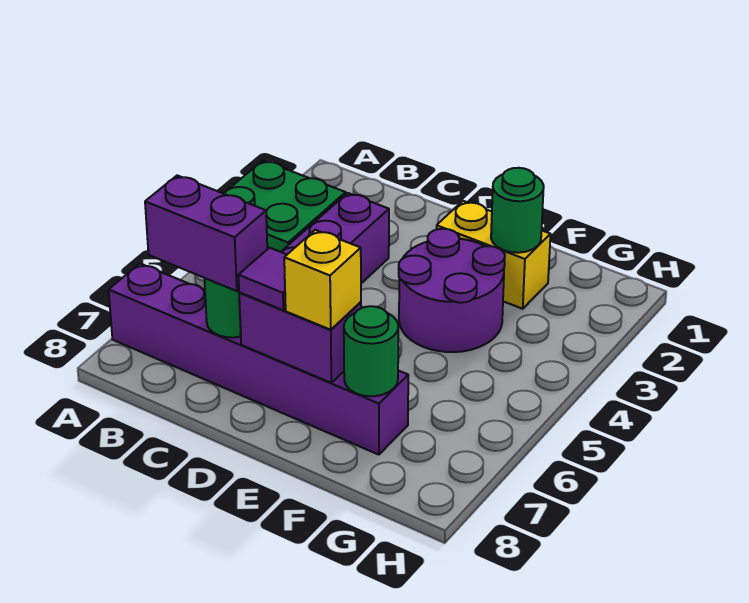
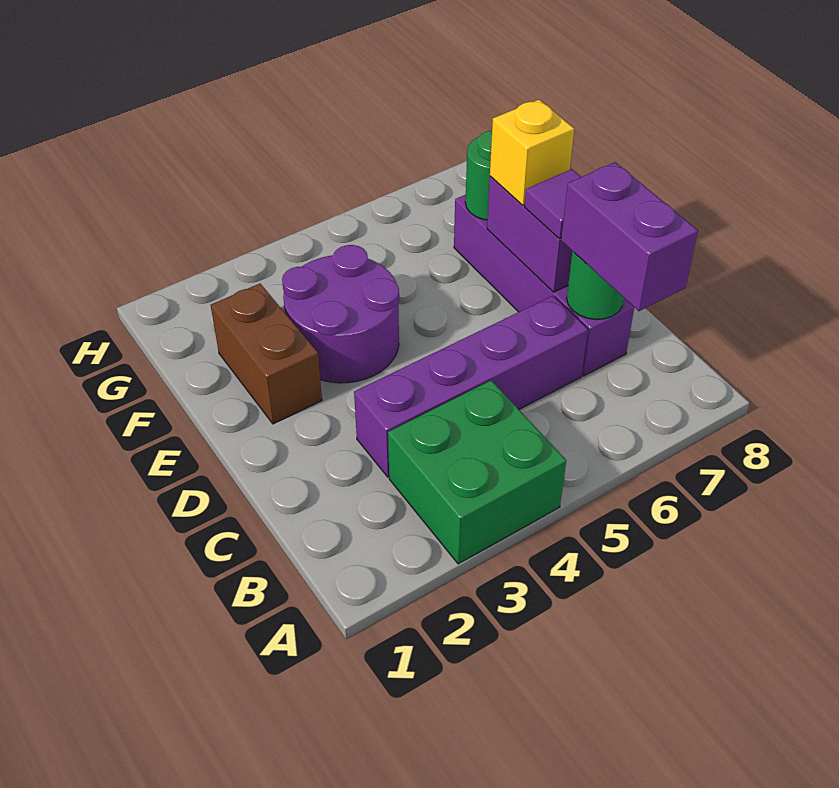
purple 1x6 brick [109,264,408,455] -> purple 1x4 brick [454,195,634,376]
yellow 1x2 brick [437,201,551,309] -> brown 1x2 brick [211,284,322,424]
green 1x1 round brick [491,168,544,253] -> none

